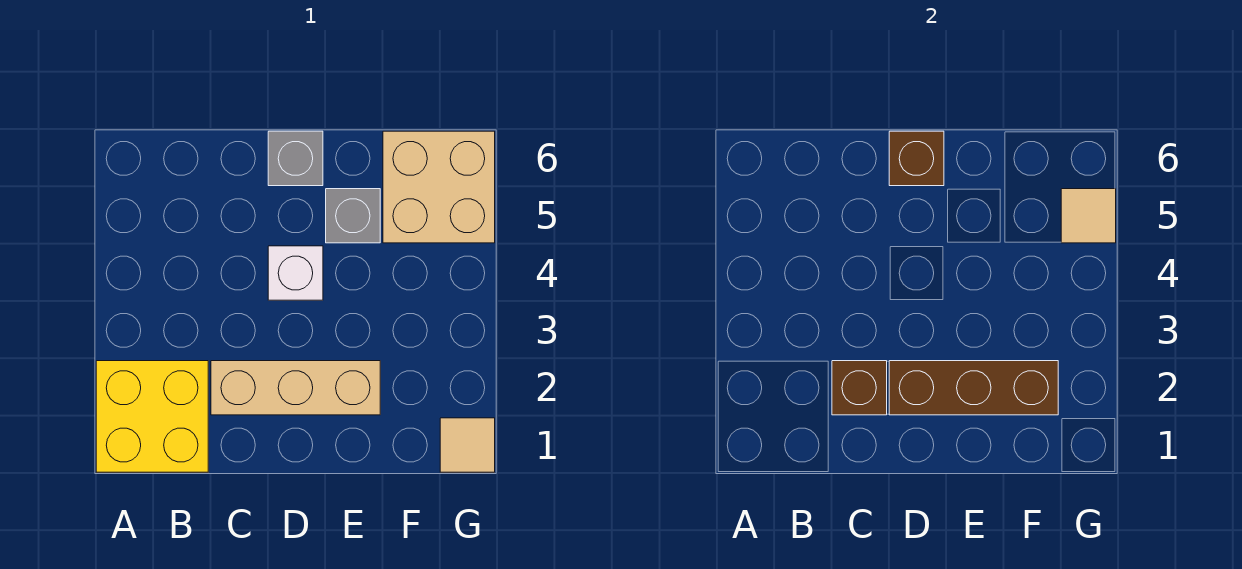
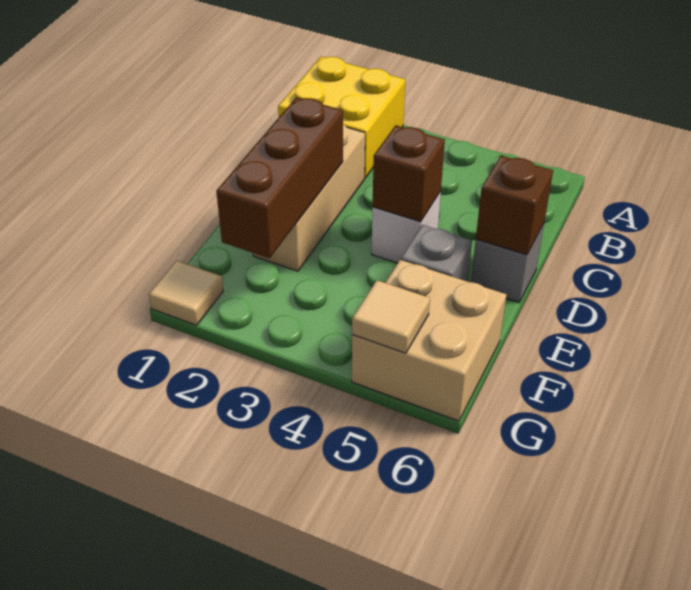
brown 1x1 brick [832,361,887,415] -> brown 1x1 brick moved to [373,125,445,222]

